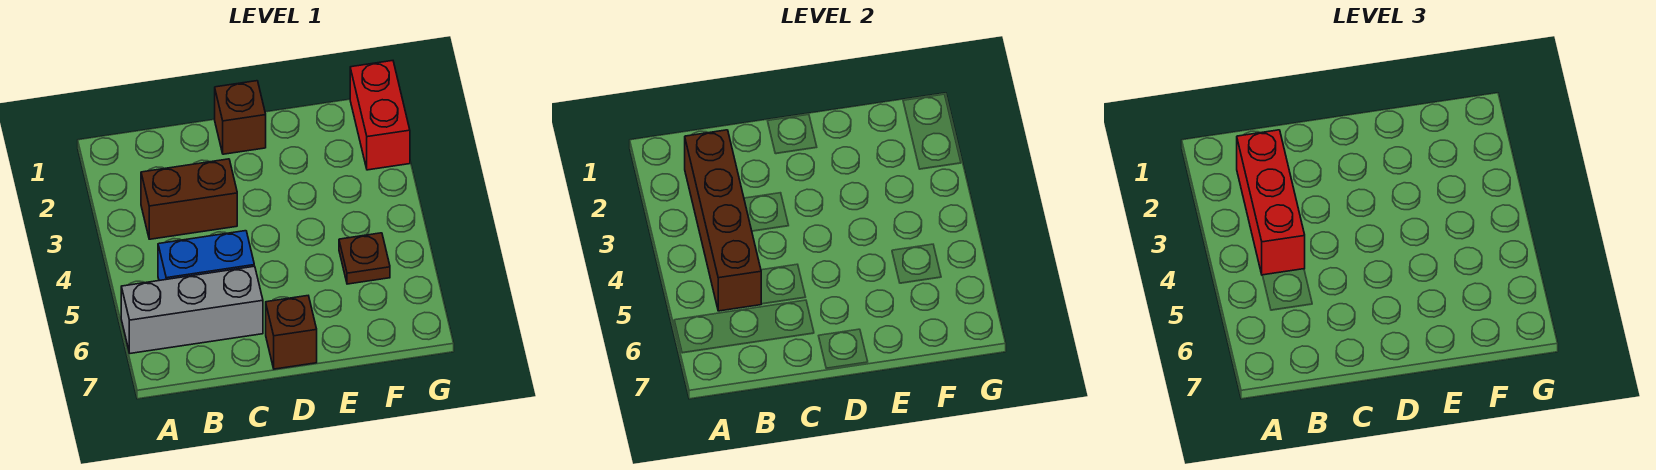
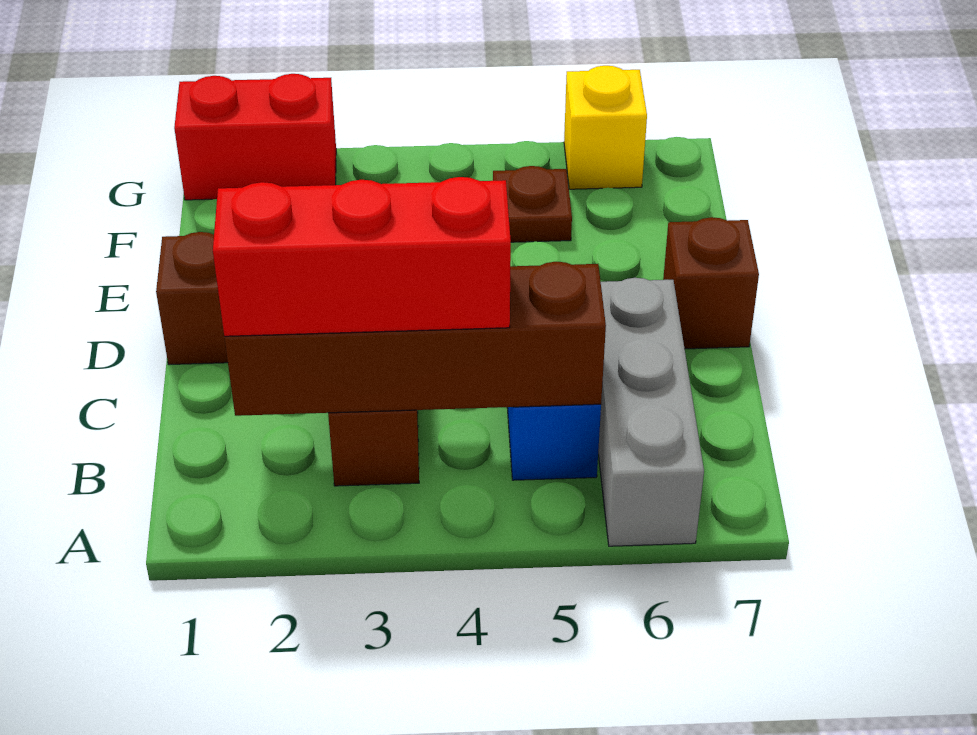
none -> yellow 1x1 brick [564,66,647,189]

